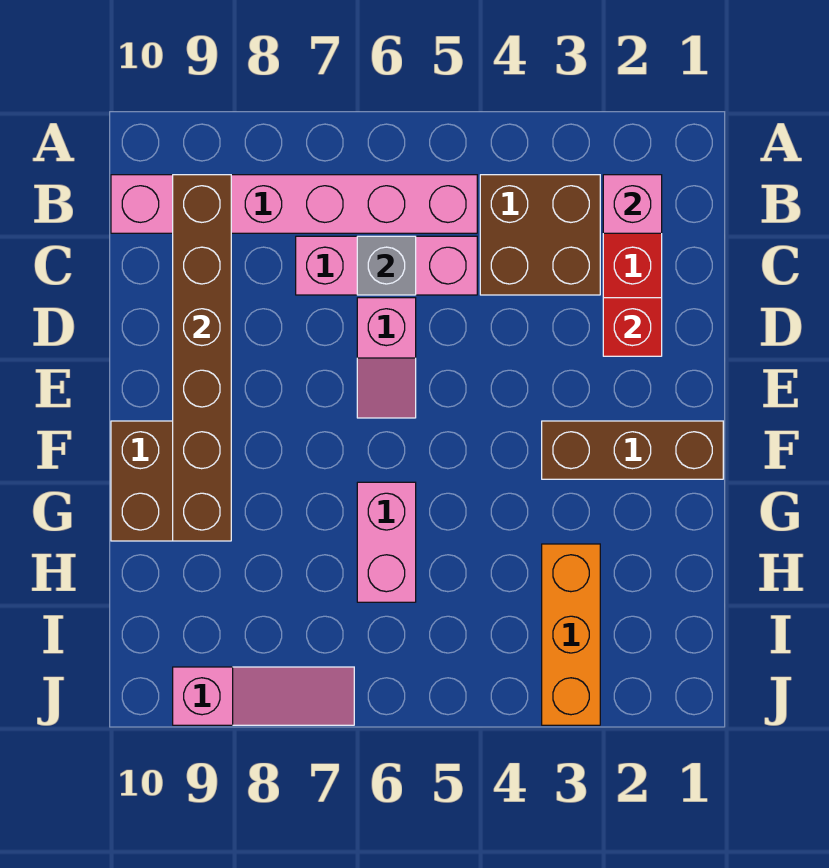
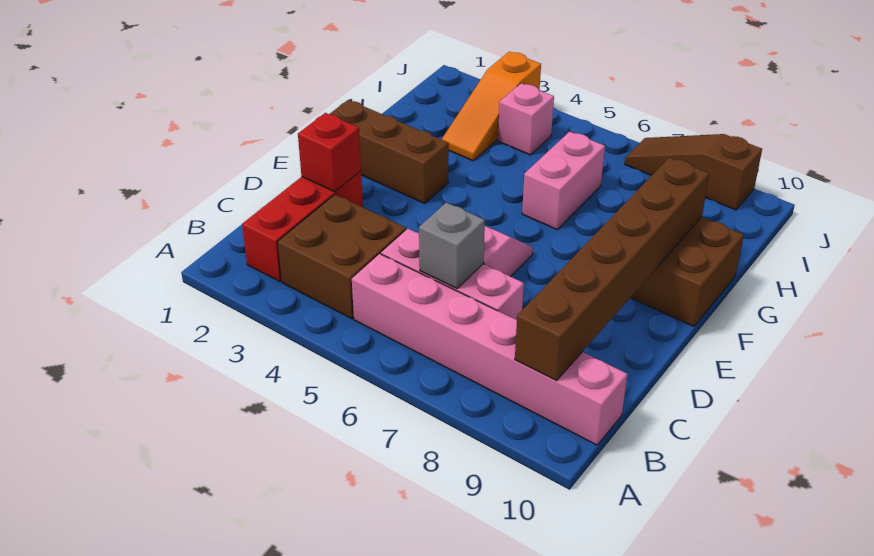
pink 1x1 brick [603,175,662,233] -> pink 1x1 brick moved to [498,83,554,155]
orange 1x3 brick [542,544,600,725] -> orange 1x3 slope [441,52,541,161]
pink 1x3 slope [173,667,354,725] -> brown 1x3 slope [625,134,762,210]

